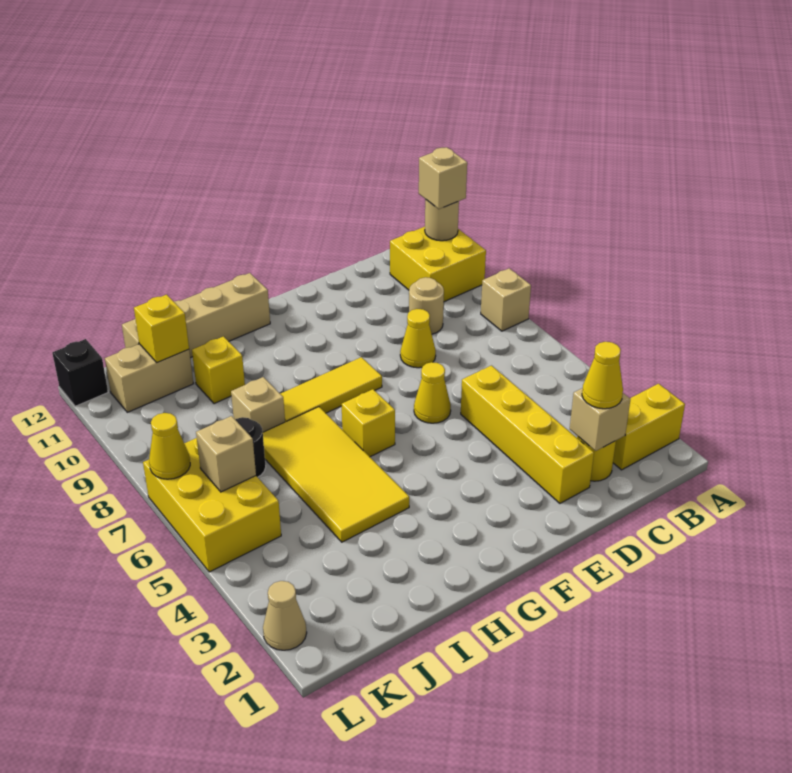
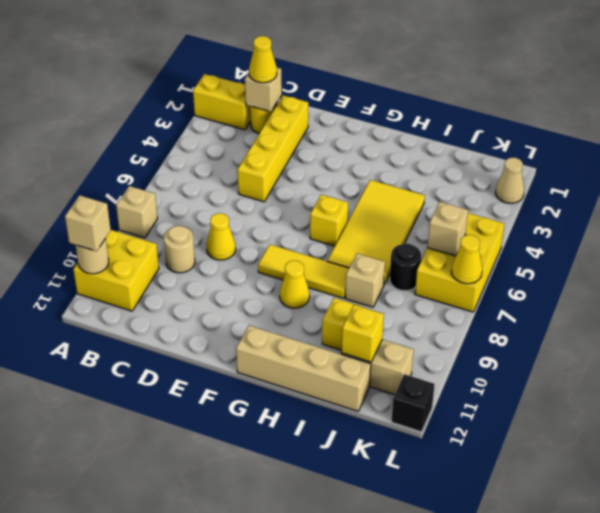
yellow 1x1 cone [414,362,451,423] -> yellow 1x1 cone moved to [280,261,310,308]

